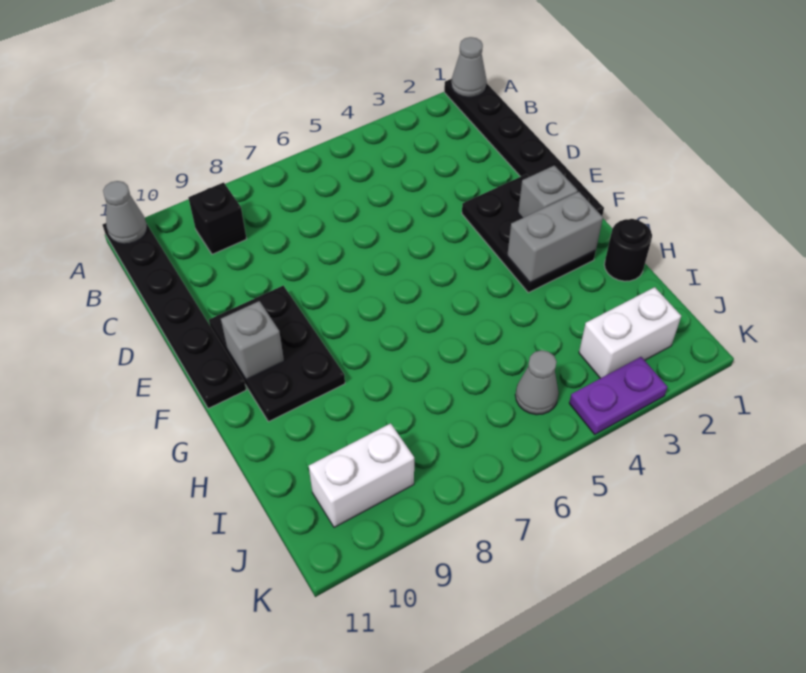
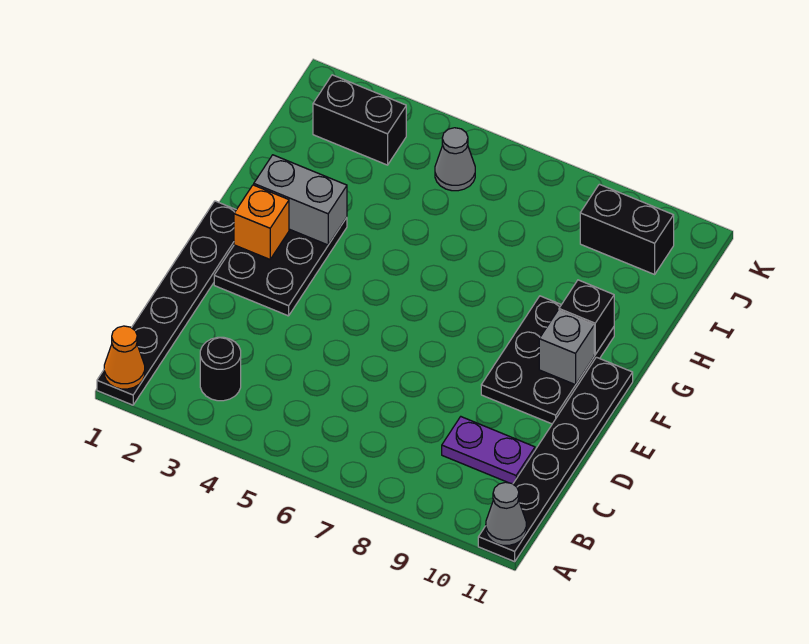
grey 1x1 cone [451,37,487,97] -> orange 1x1 cone [104,326,145,389]
black 1x1 brick [188,182,247,254] -> black 1x1 brick moved to [559,280,614,354]
grey 1x1 brick [518,166,578,218] -> orange 1x1 brick [234,185,289,259]
black 1x1 round brick [604,219,652,281] -> black 1x1 round brick moved to [200,337,241,401]
white 1x2 brick [579,287,681,378] -> black 1x2 brick [313,75,406,165]
white 1x2 brick [309,423,414,527] -> black 1x2 brick [580,184,674,274]
purple 1x2 plate [569,357,667,434] -> purple 1x2 plate moved to [442,417,535,484]

